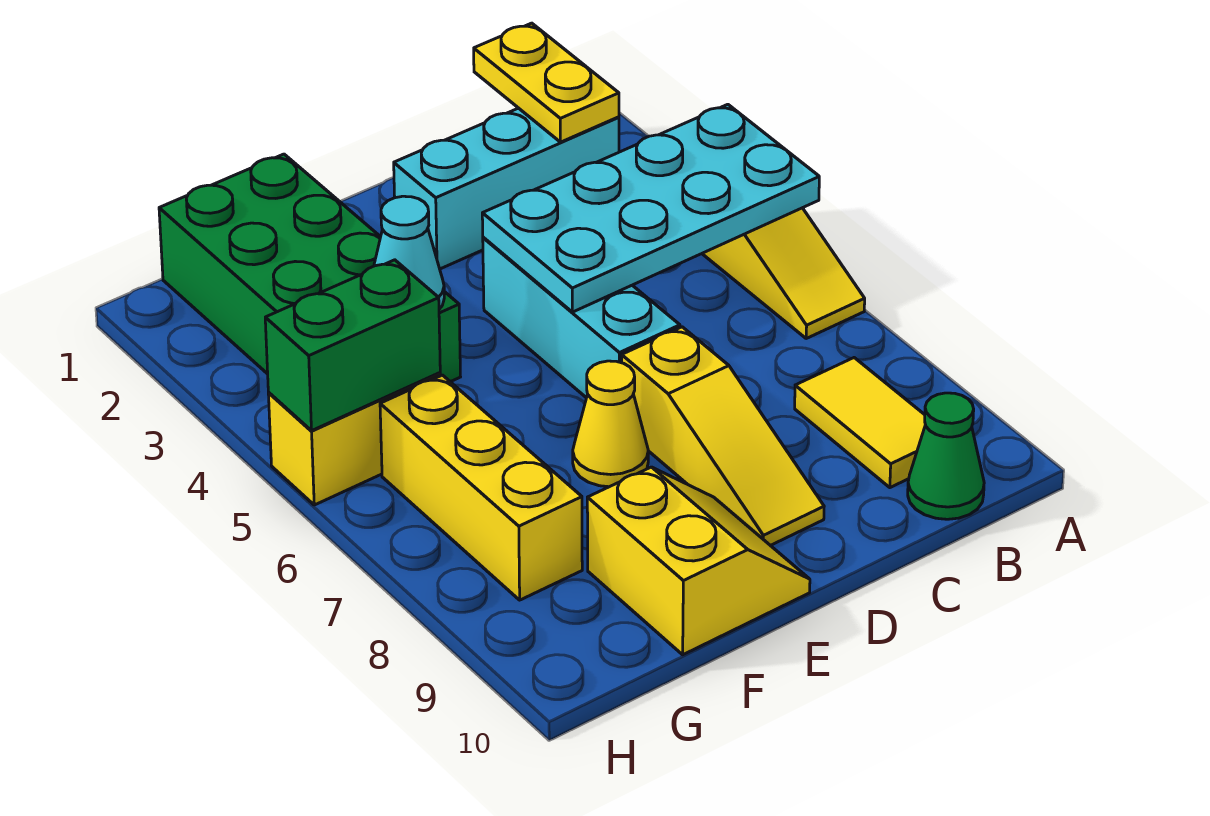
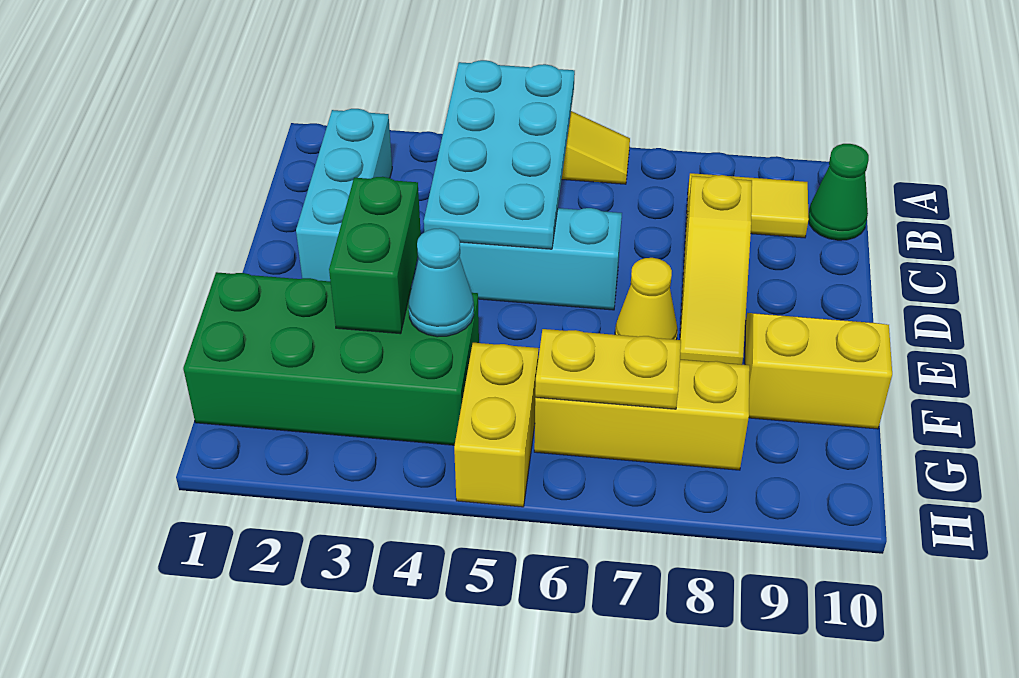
yellow 1x2 plate [474,23,619,142] -> yellow 1x2 plate moved to [535,329,681,409]
yellow 1x3 slope [622,327,824,546] -> yellow 1x3 slope turned to [680,175,752,365]
green 1x2 brick [265,260,440,431] -> green 1x2 brick moved to [329,177,421,334]

